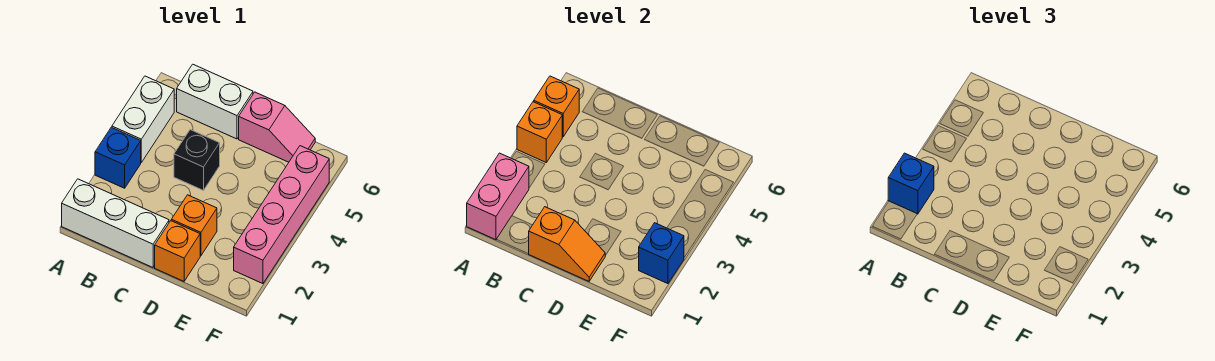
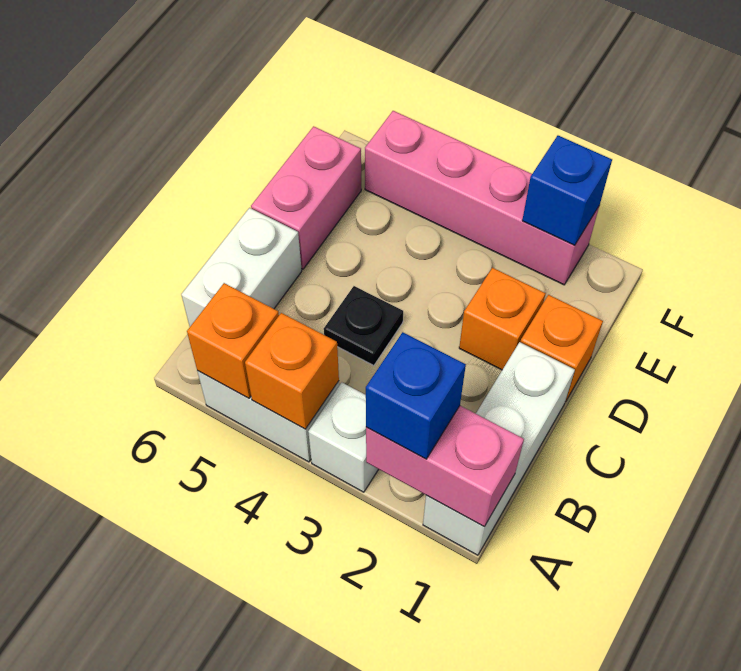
blue 1x1 brick [95,127,141,188] -> white 1x1 brick [308,383,379,492]
orange 1x2 slope [529,207,605,281] -> none
black 1x1 brick [174,130,220,190] -> black 1x1 plate [324,286,403,366]
pink 1x2 slope [239,92,315,162] -> pink 1x2 brick [251,126,361,269]

